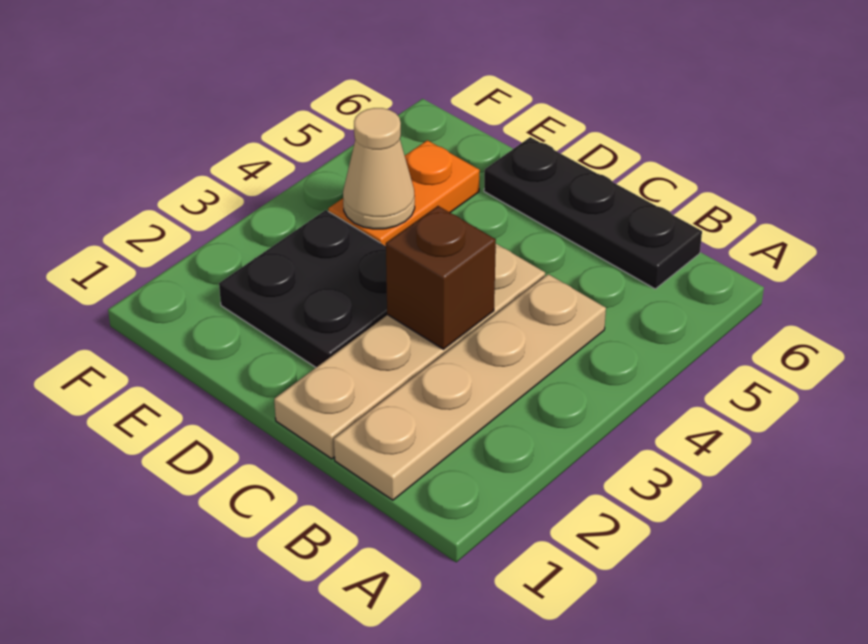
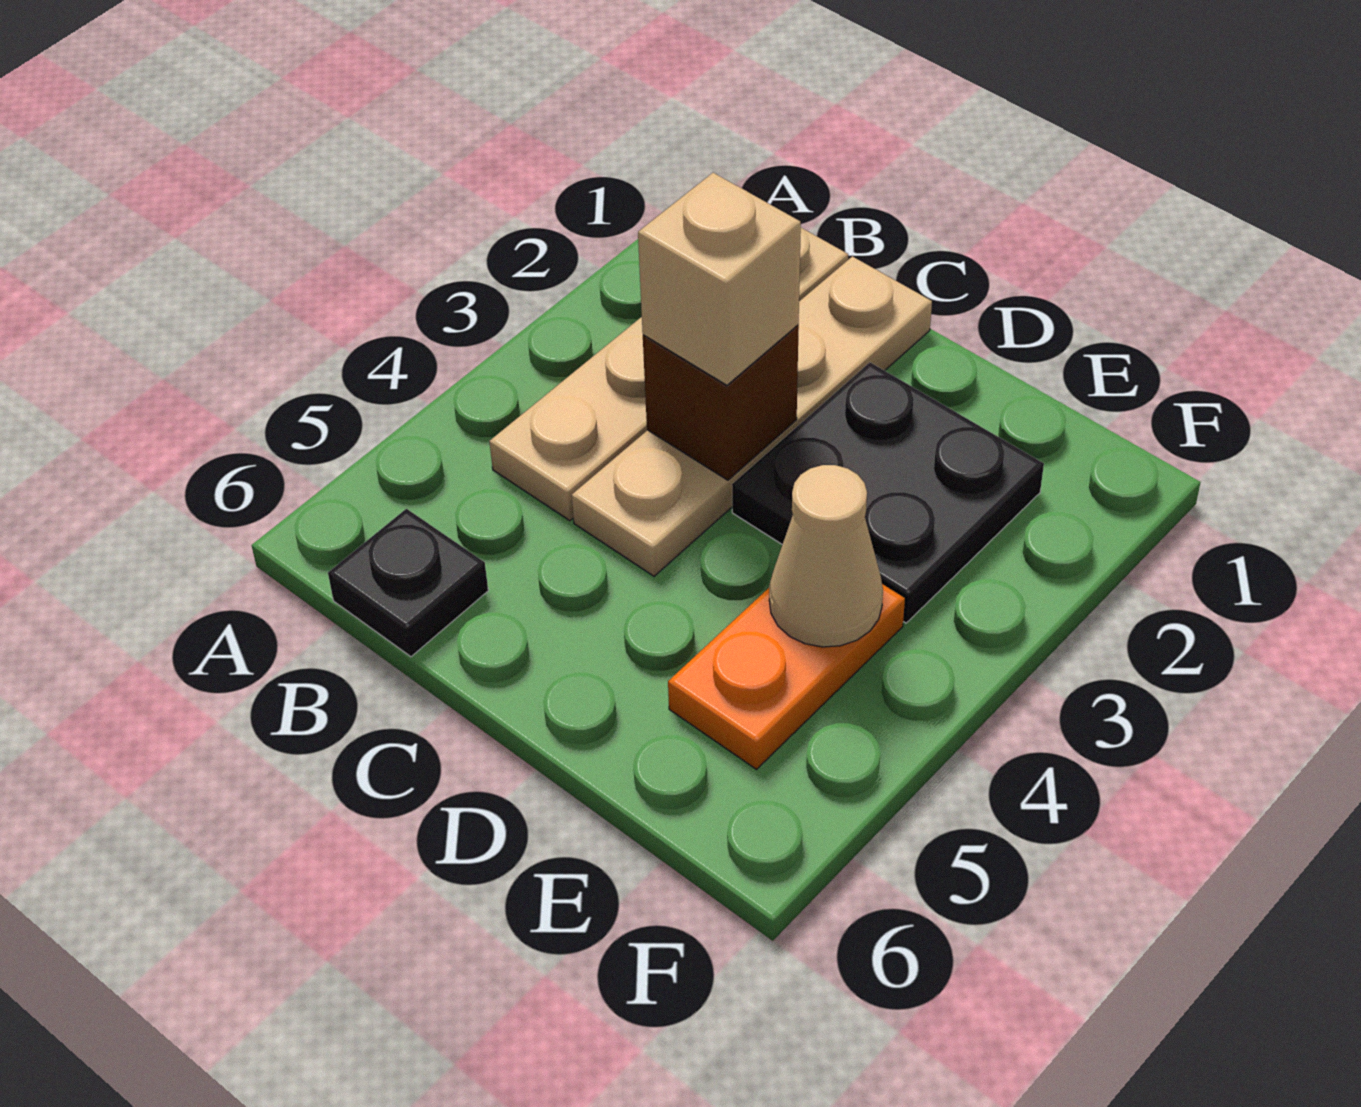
black 1x3 plate [484,137,702,289] -> black 1x1 plate [328,509,488,657]
none -> tan 1x1 brick [638,173,801,385]

